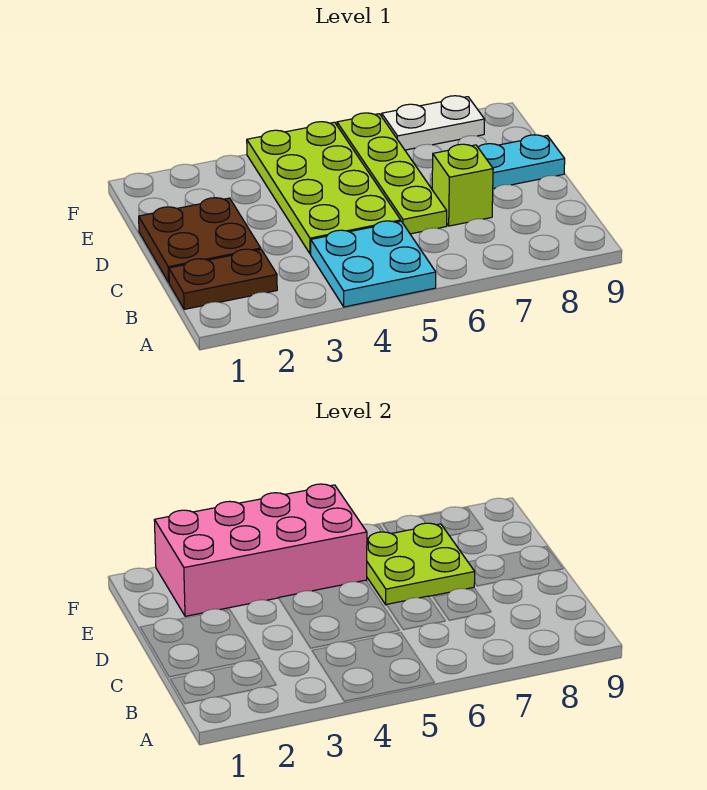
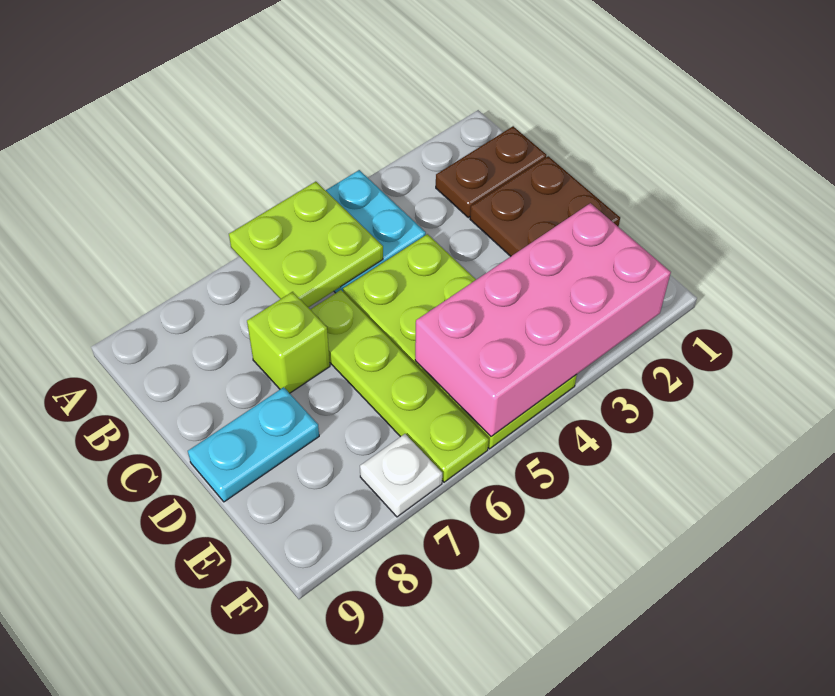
lime 2x2 plate [367,523,475,605] -> lime 2x2 plate moved to [229,182,383,307]
white 1x2 plate [382,96,485,150] -> white 1x1 plate [360,434,442,517]

